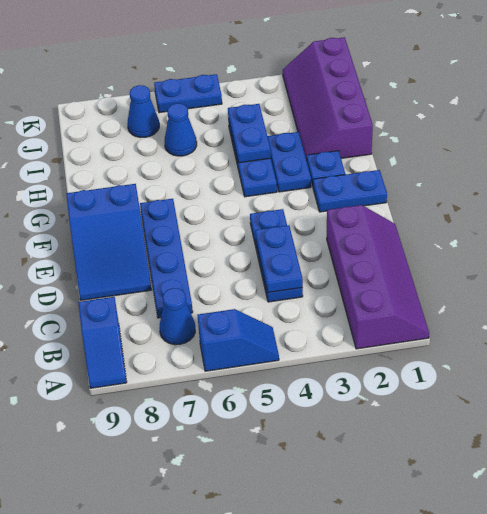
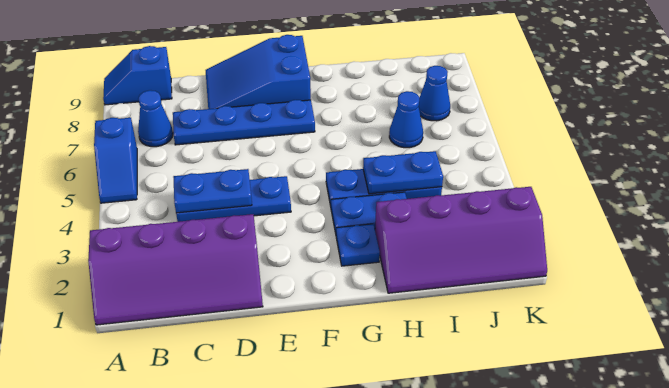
blue 1x2 plate [313,170,387,212] -> none
purple 2x4 slope [283,37,373,161] -> purple 2x4 slope turned to [375,187,547,293]
blue 1x2 plate [154,74,222,113] -> none

